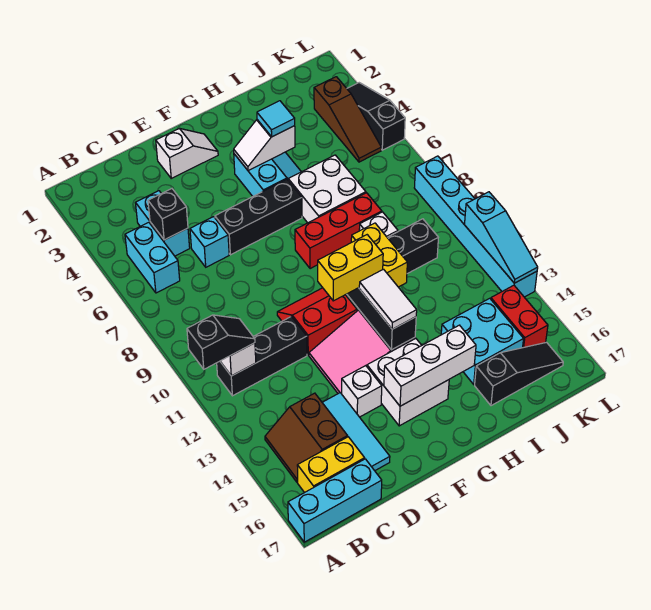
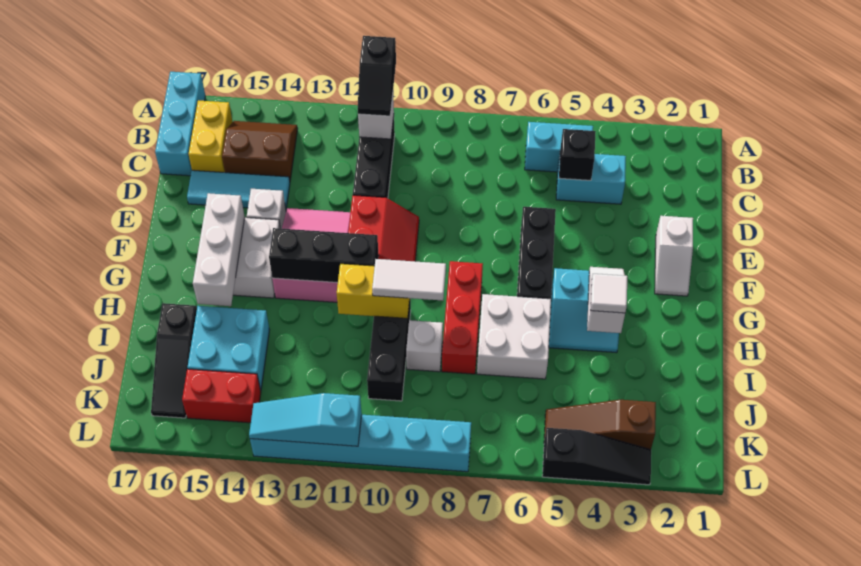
cyan 1x1 brick [190,217,229,267] -> none
yellow 1x2 brick [318,235,383,301] -> none
white 1x2 tile [359,269,417,329] -> white 1x2 tile moved to [372,259,446,300]
cyan 1x1 tile [257,101,295,137] -> white 1x1 tile [591,274,627,313]

